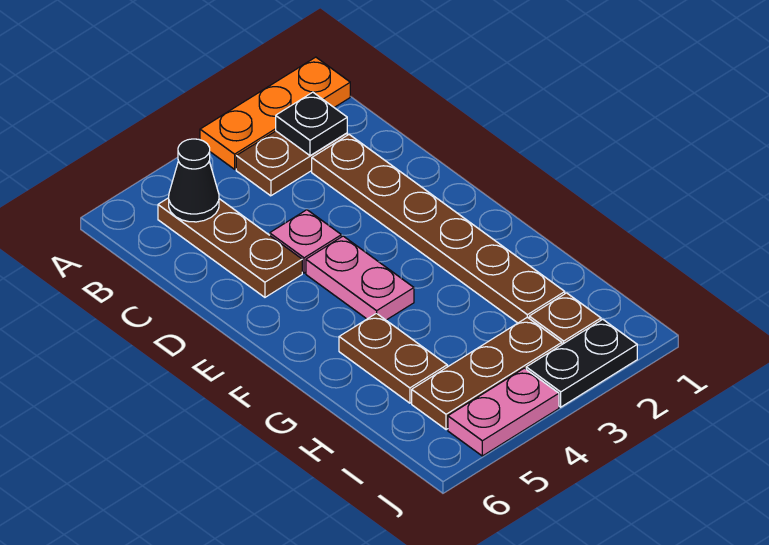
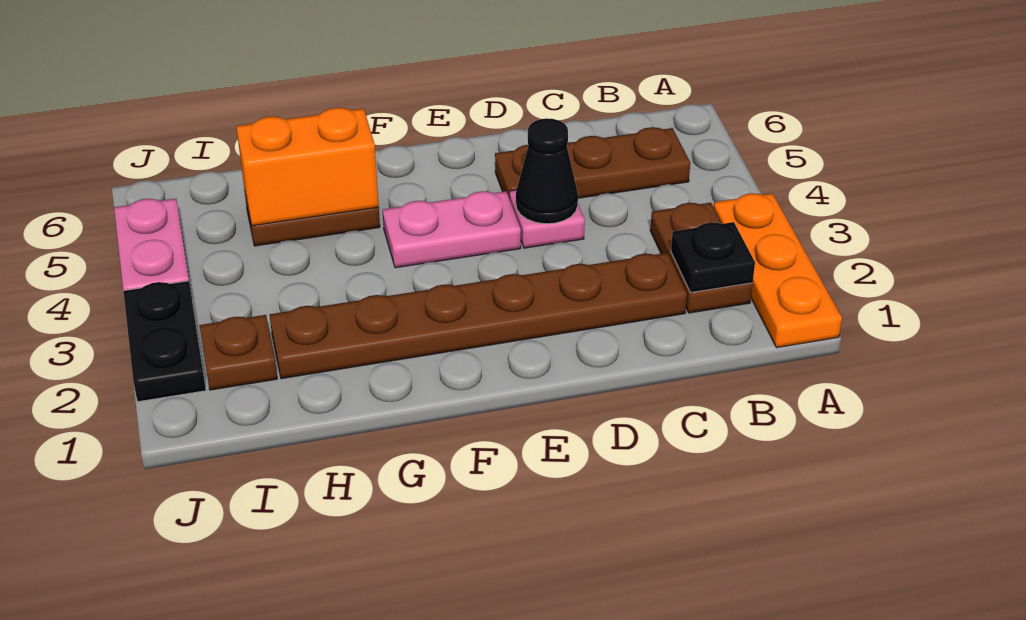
black 1x1 cone [169,139,219,222] -> black 1x1 cone moved to [516,118,578,224]
none -> orange 1x2 brick [236,108,379,226]
brown 1x3 plate [412,317,562,430] -> none

